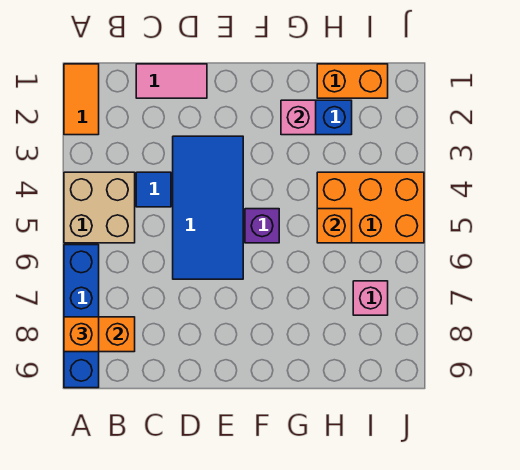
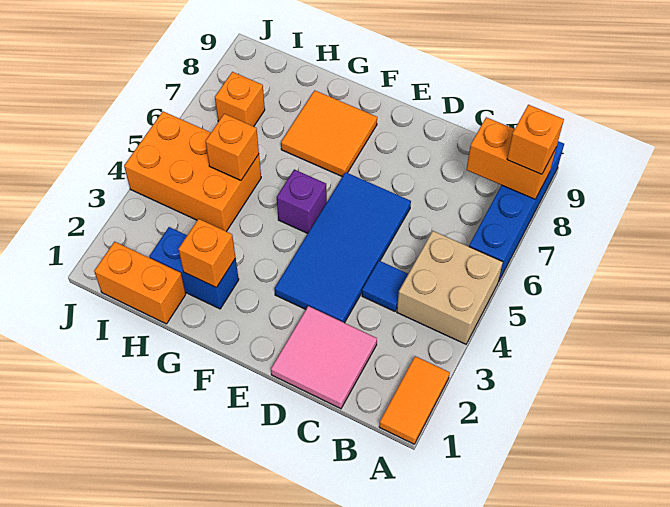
pink 1x2 tile [136,64,207,98] -> pink 2x2 tile [271,306,377,409]
none -> orange 2x2 tile [281,90,377,177]
pink 1x1 brick [281,100,316,135] -> orange 1x1 brick [179,219,235,288]
pink 1x1 brick [353,281,388,315] -> orange 1x1 brick [215,72,265,126]

